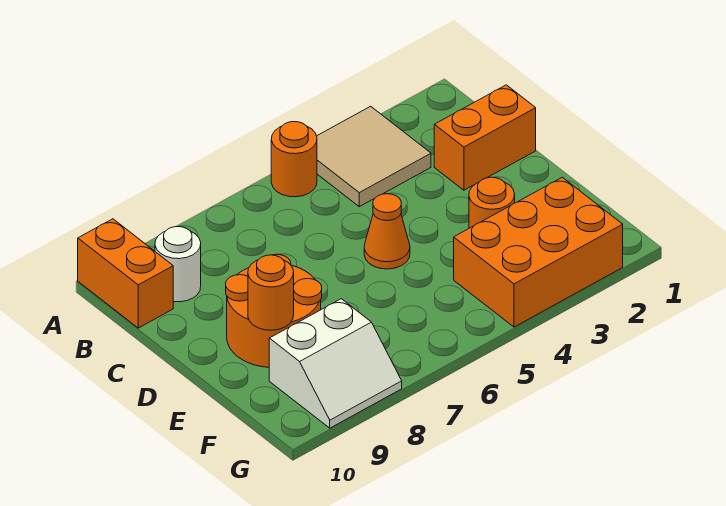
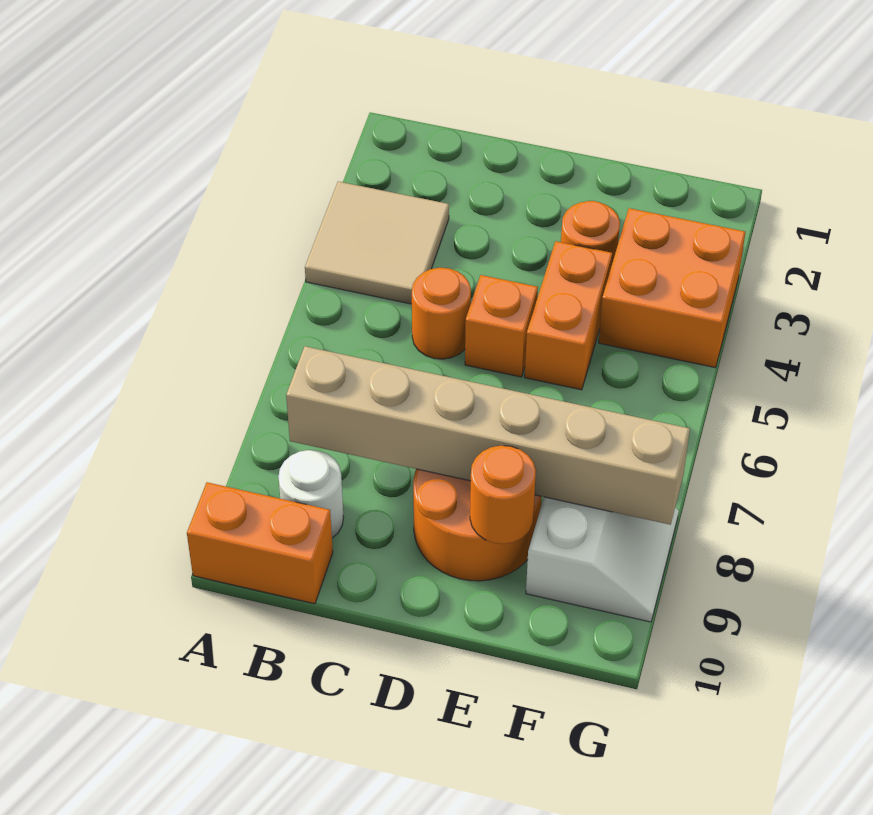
orange 1x1 round brick [271,122,317,197] -> orange 1x1 round brick moved to [412,268,471,359]
none -> tan 1x6 brick [286,346,690,525]
orange 1x2 brick [434,85,536,190] -> orange 1x2 brick moved to [525,241,612,390]
orange 1x1 cone [364,194,410,269] -> orange 1x1 brick [465,275,538,377]
orange 2x3 brick [454,177,623,327] -> orange 2x2 brick [599,208,745,368]

